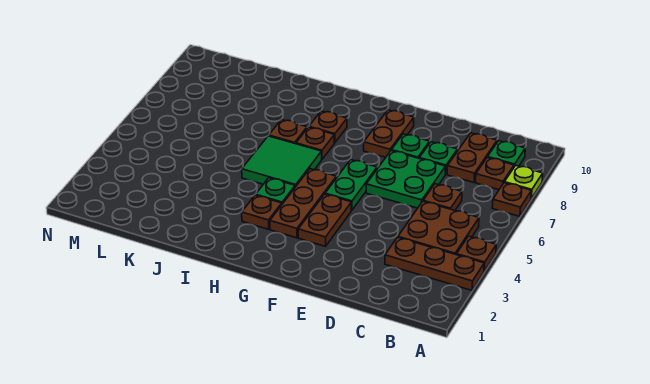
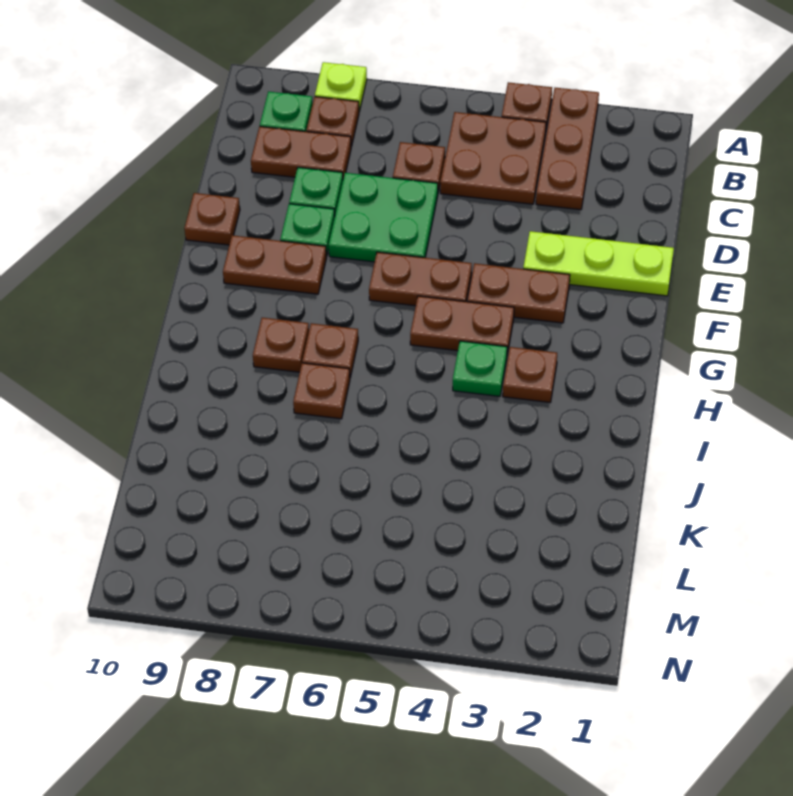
brown 1x1 plate [492,183,531,216] -> brown 1x1 plate moved to [184,193,240,245]
none -> lime 1x3 plate [523,231,674,296]
green 1x2 plate [325,160,377,210] -> brown 1x2 plate [369,252,472,306]
brown 1x3 plate [270,169,336,238] -> brown 1x2 plate [410,296,514,355]
green 2x2 tile [242,136,322,187] -> none

